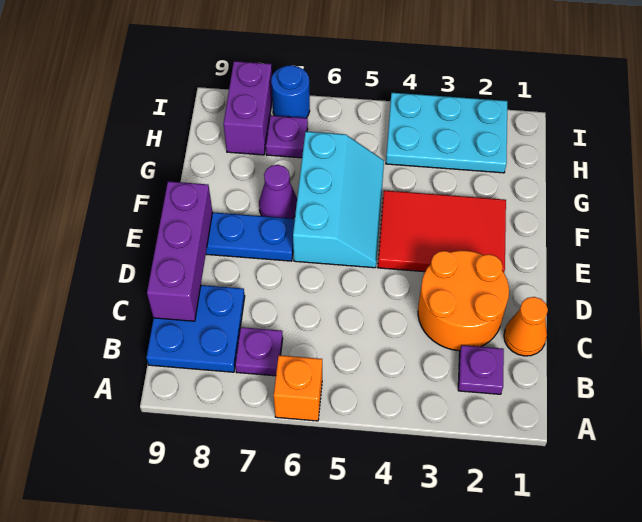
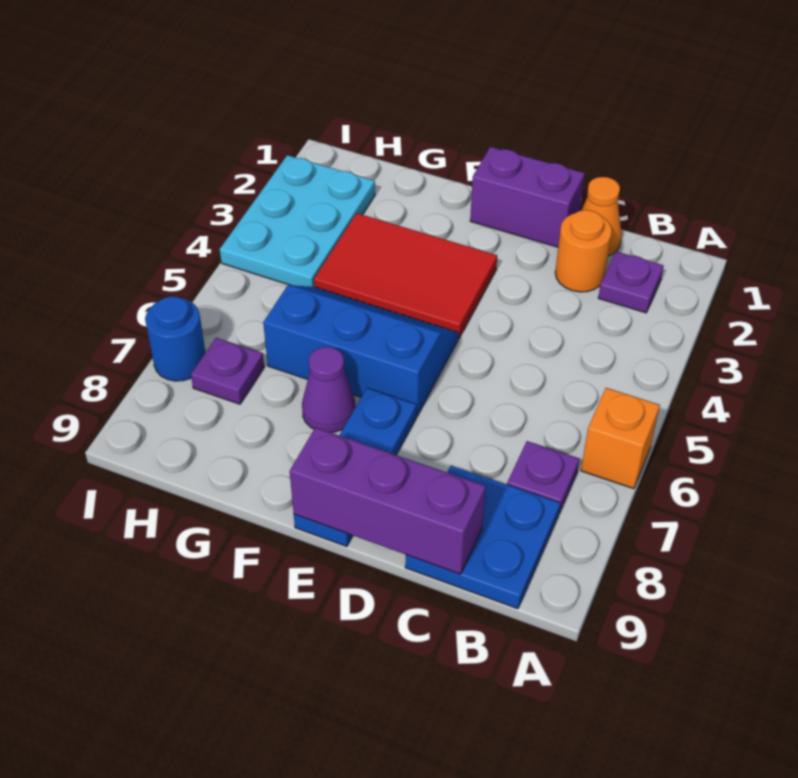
orange 2x2 round brick [418,251,509,351] -> orange 1x1 round brick [555,210,612,292]
red 2x3 tile [378,190,506,272] -> red 2x3 tile turned to [314,213,497,339]
cyan 2x3 slope [293,131,384,268] -> blue 2x3 slope [263,285,458,416]
purple 1x2 brick [224,61,272,155] -> purple 1x2 brick moved to [470,147,585,247]

